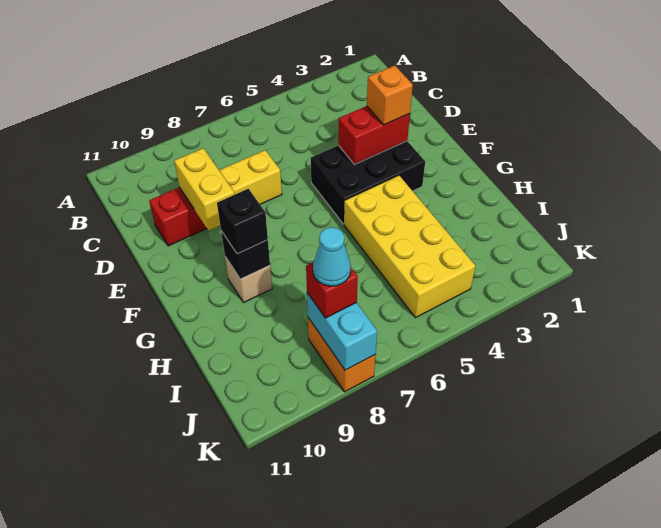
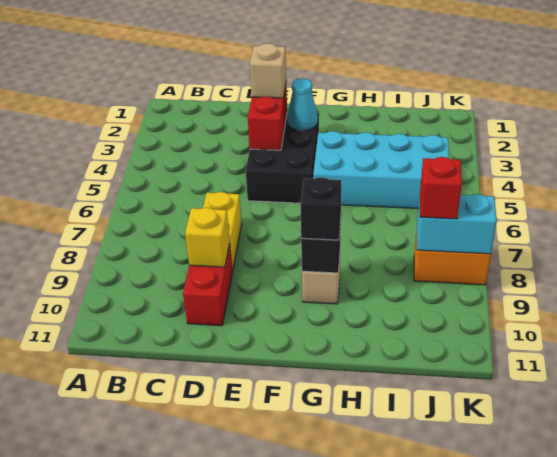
yellow 1x2 brick [174,148,234,231] -> yellow 1x1 brick [185,208,230,267]
orange 1x1 brick [367,65,413,125] -> tan 1x1 brick [250,43,286,98]
yellow 2x4 brick [344,175,475,318] -> cyan 2x4 brick [313,131,449,209]
cyan 1x1 cone [313,227,351,286] -> cyan 1x1 cone moved to [287,78,318,131]

